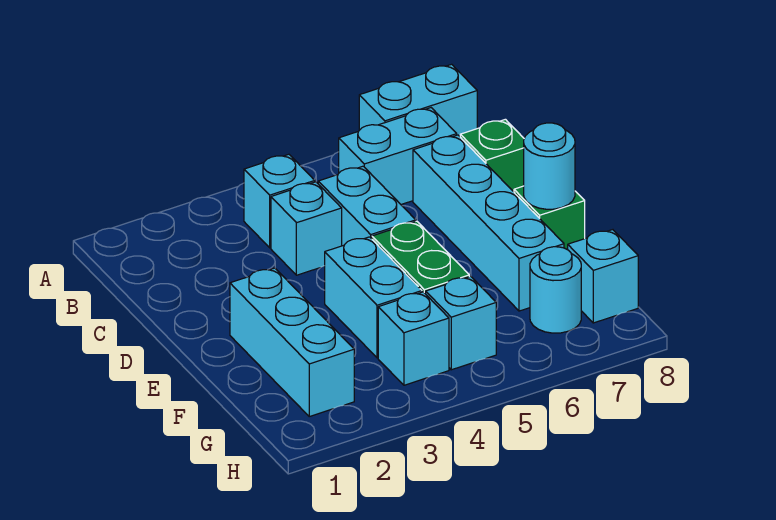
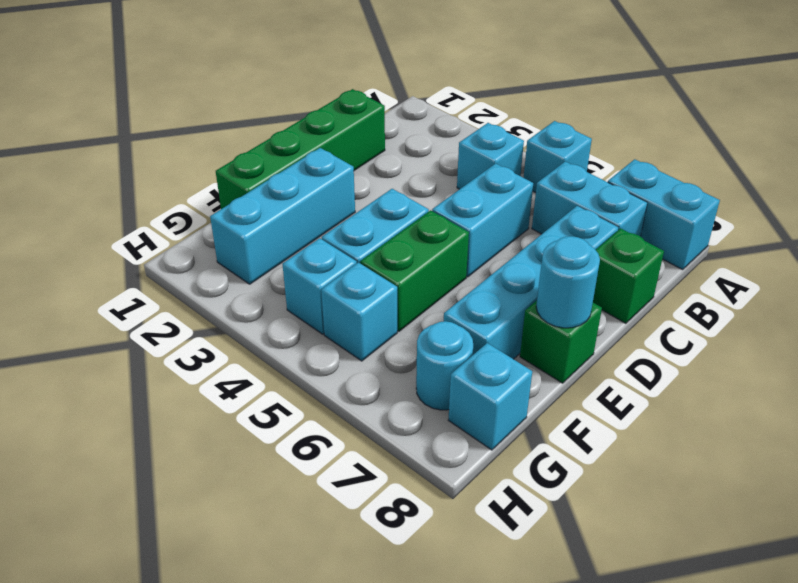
none -> green 1x4 brick [216,89,385,209]
cyan 1x1 brick [271,182,342,275] -> cyan 1x1 brick moved to [524,121,592,193]

